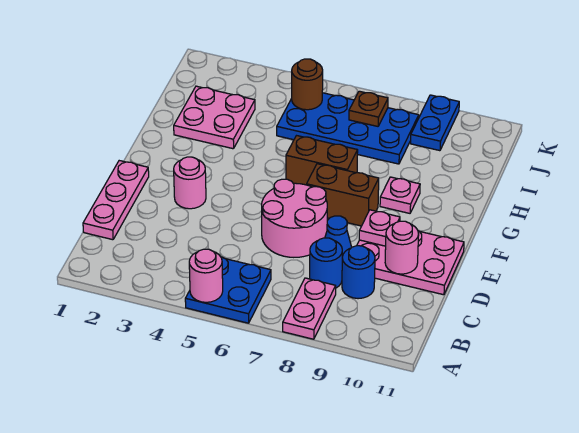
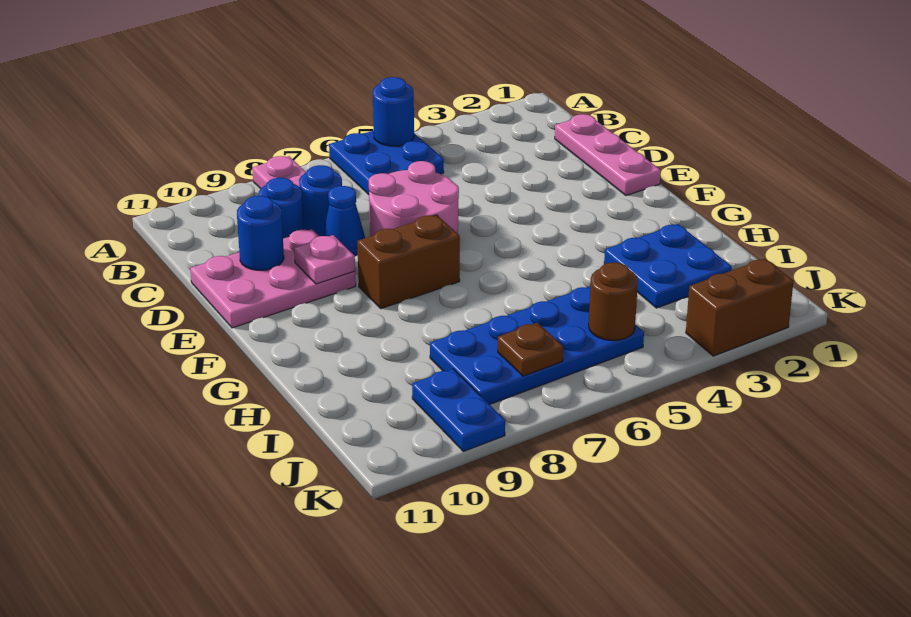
pink 1x1 round brick [189,249,223,302] -> blue 1x1 round brick [373,77,414,146]
pink 1x1 round brick [385,221,419,274] -> blue 1x1 round brick [237,196,284,270]
pink 1x1 round brick [174,157,206,209] -> none
brown 1x2 brick [286,136,358,185] -> brown 1x2 brick moved to [686,259,793,356]
pink 1x1 plate [380,177,420,213] -> none
pink 2x2 plate [174,86,255,149] -> blue 2x2 plate [604,224,732,308]

